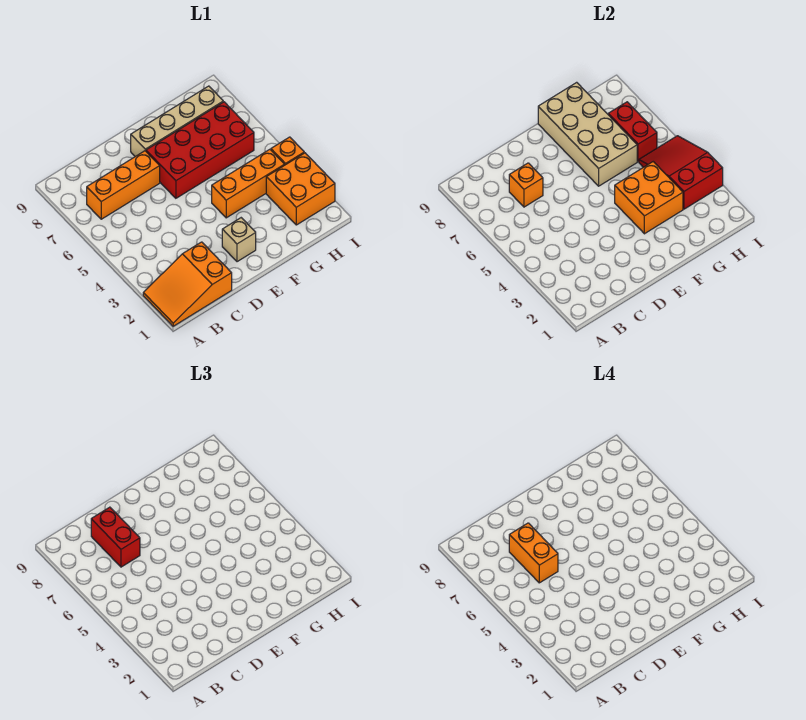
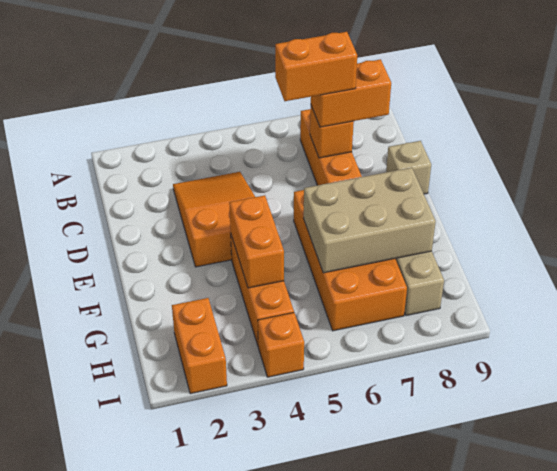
orange 2x3 slope [143,242,232,326] -> orange 2x3 slope moved to [173,172,255,267]
red 1x2 brick [91,507,140,567] -> orange 1x2 brick [311,59,391,127]
tan 1x1 brick [222,218,256,262] -> tan 1x1 brick moved to [386,141,431,194]
red 2x4 brick [146,102,254,198] -> orange 2x4 brick [294,190,407,331]
orange 2x2 brick [615,162,683,234] -> orange 1x2 brick [229,195,284,288]
tan 2x4 brick [538,82,637,186] -> tan 2x3 brick [303,168,436,273]
orange 2x2 brick [266,153,335,225] -> orange 1x2 brick [172,298,227,394]
red 2x3 slope [639,136,723,209] -> none
red 1x2 brick [608,102,657,162] -> none

